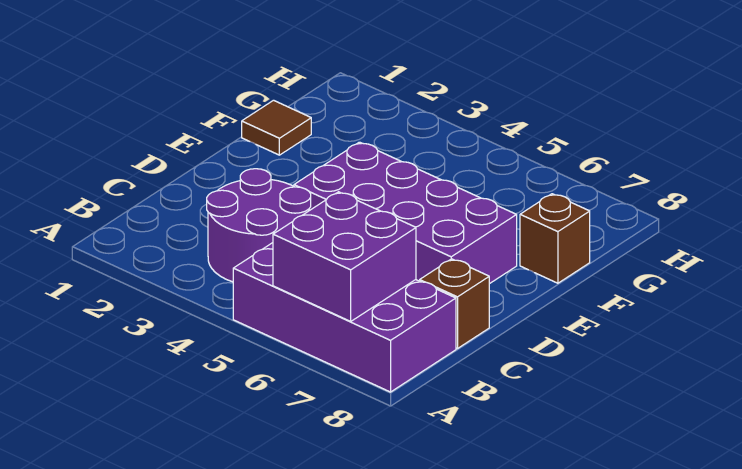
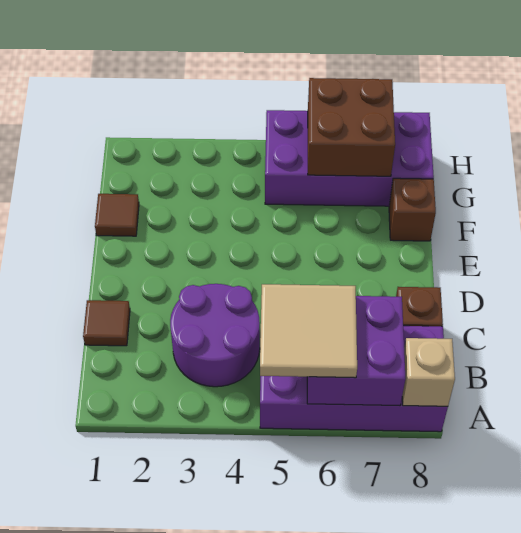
none -> tan 2x2 tile [260,284,357,378]
none -> tan 1x1 brick [402,338,455,406]
none -> brown 1x1 tile [83,300,130,346]
purple 2x4 brick [294,142,517,284] -> purple 2x4 brick moved to [265,110,434,206]
none -> brown 2x2 brick [308,78,395,176]

